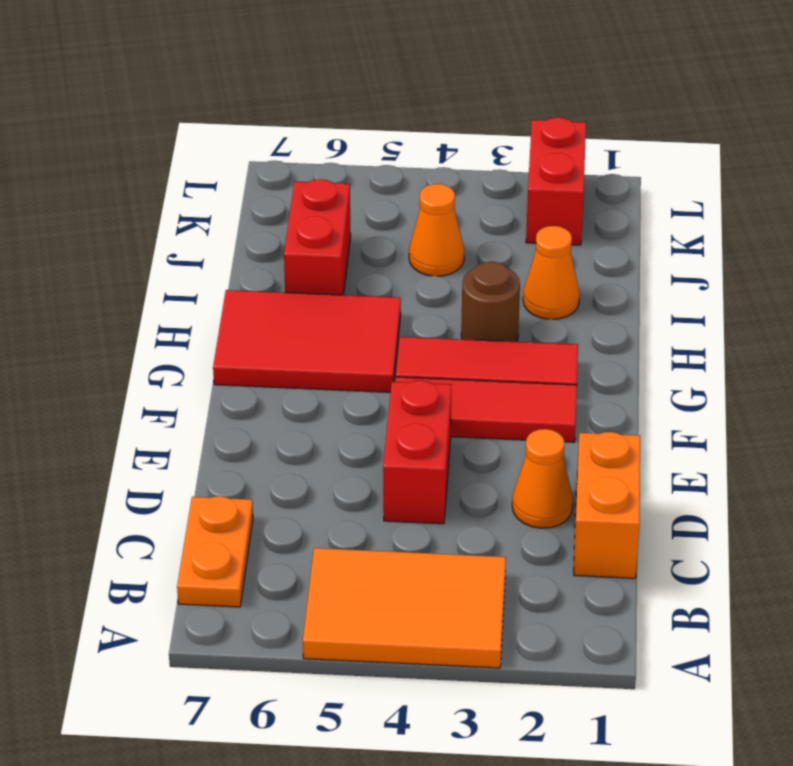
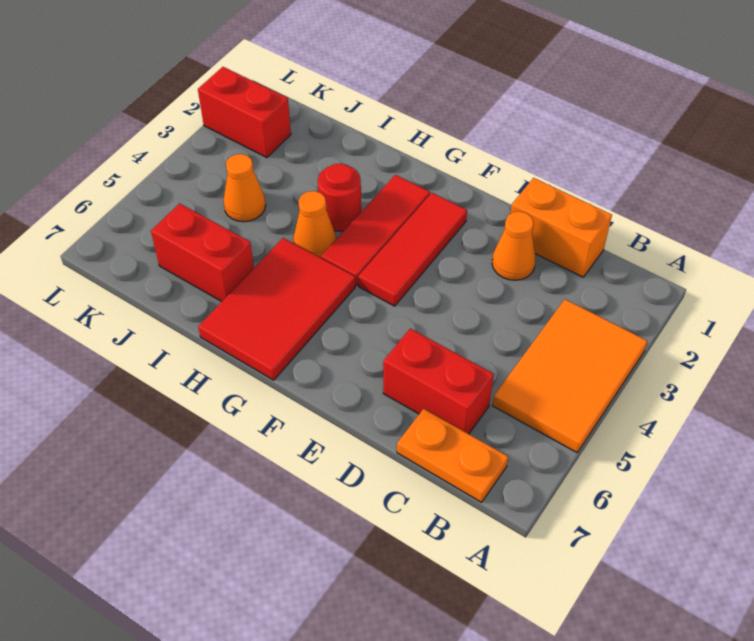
red 1x2 brick [383,380,451,524] -> red 1x2 brick moved to [383,329,494,434]
brown 1x1 round brick [461,262,520,342] -> red 1x1 round brick [318,164,361,231]
orange 1x1 cone [523,226,580,319] -> orange 1x1 cone moved to [293,191,336,258]

